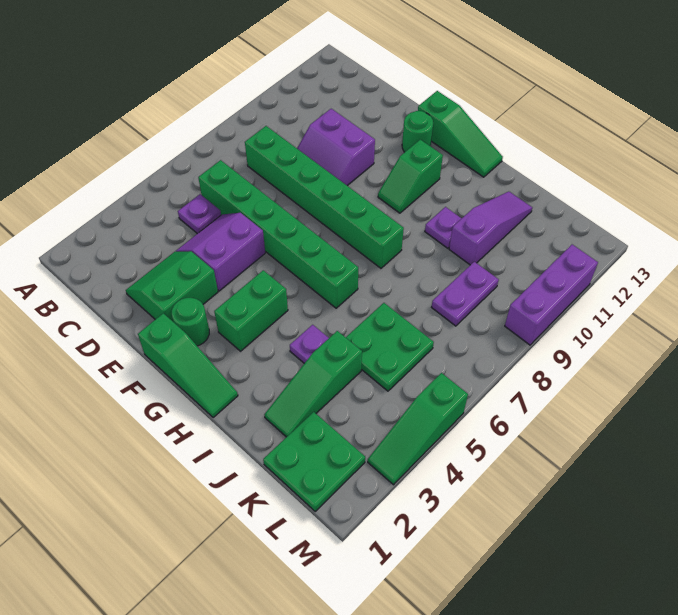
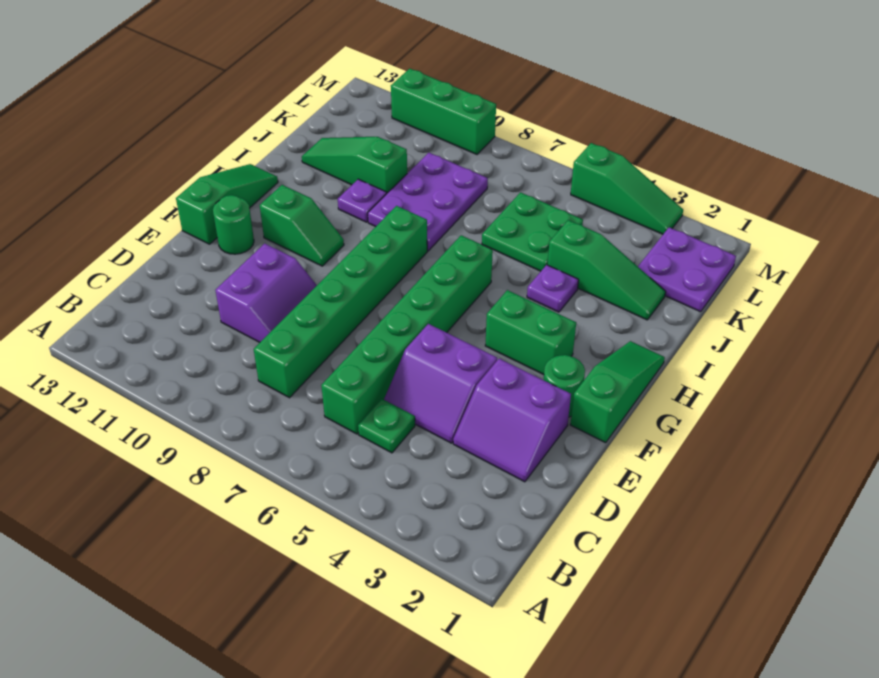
purple 1x1 plate [178,194,221,234] -> green 1x1 plate [358,399,415,453]
green 2x2 slope [126,251,218,322] -> purple 2x2 slope [453,359,571,482]
purple 1x3 slope [449,192,532,265] -> green 1x3 slope [302,137,407,193]
green 2x2 plate [263,412,365,511] -> purple 2x2 plate [638,227,736,312]
purple 1x2 plate [432,262,499,326] -> purple 2x3 plate [368,153,488,251]
purple 1x3 brick [505,245,598,345] -> green 1x3 brick [391,68,496,154]

